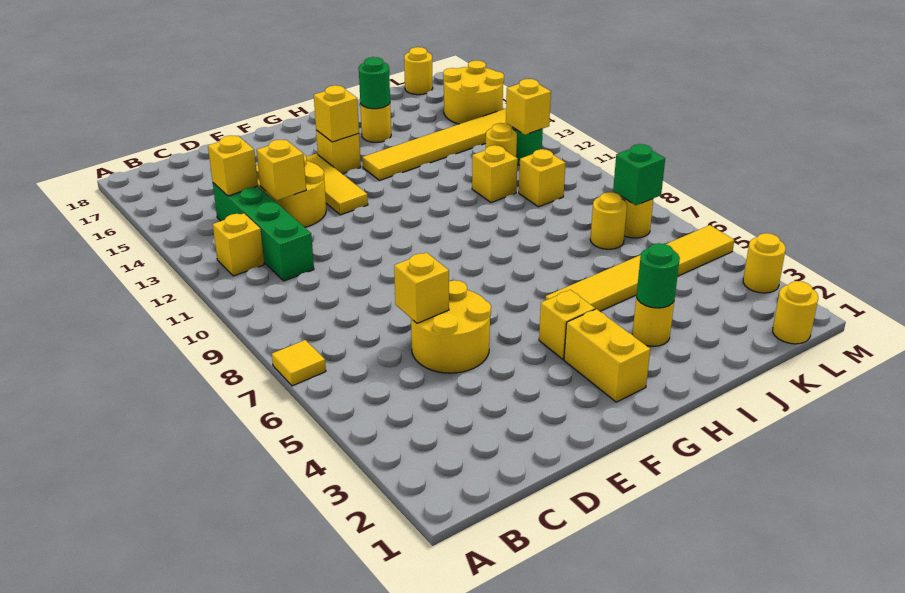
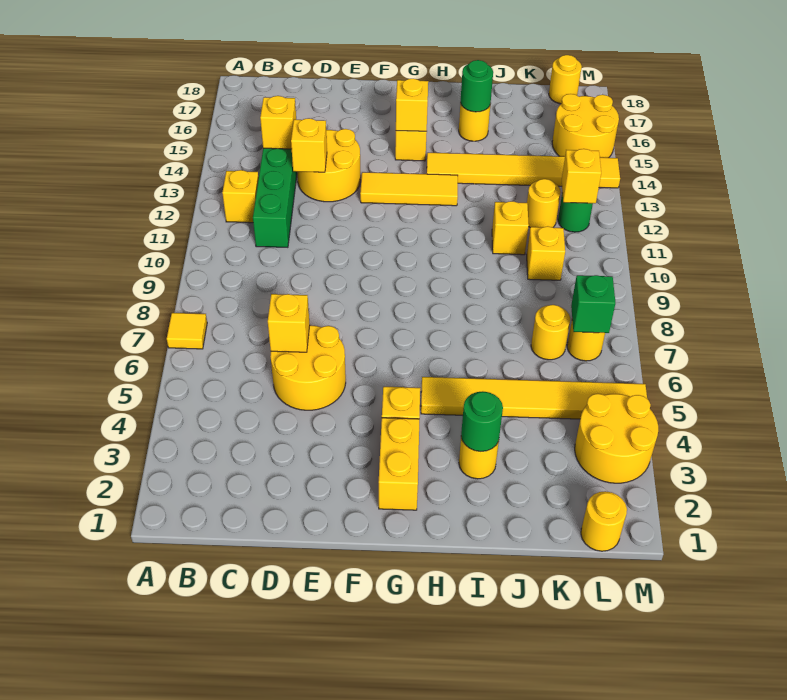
yellow 1x3 tile [306,154,368,215] -> yellow 1x3 tile turned to [360,172,458,206]
yellow 1x1 round brick [743,233,786,293] -> yellow 2x2 round brick [575,394,658,483]

